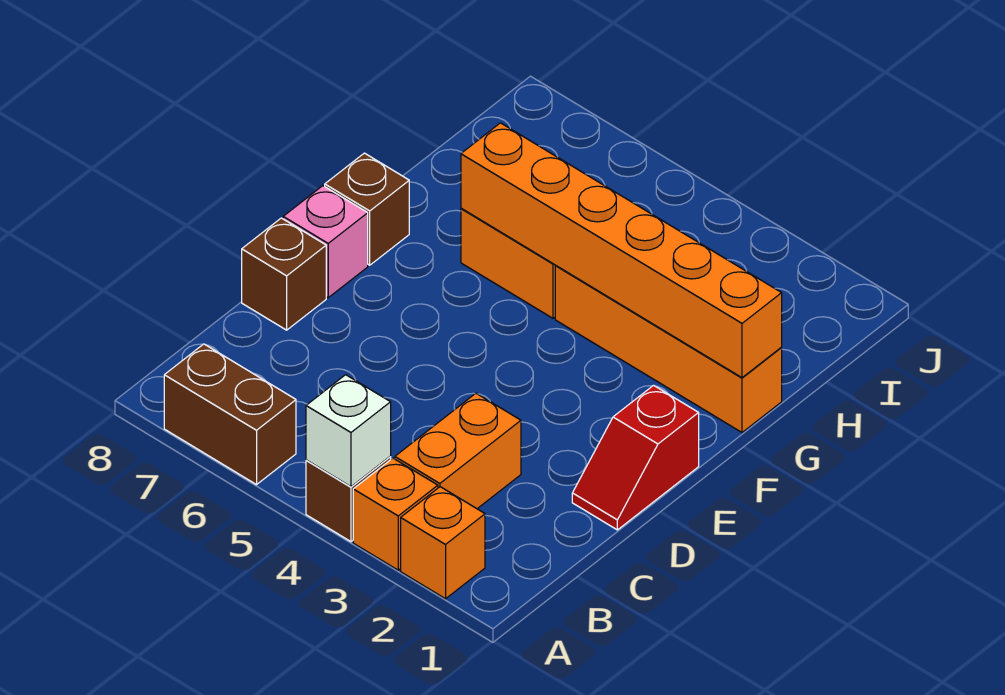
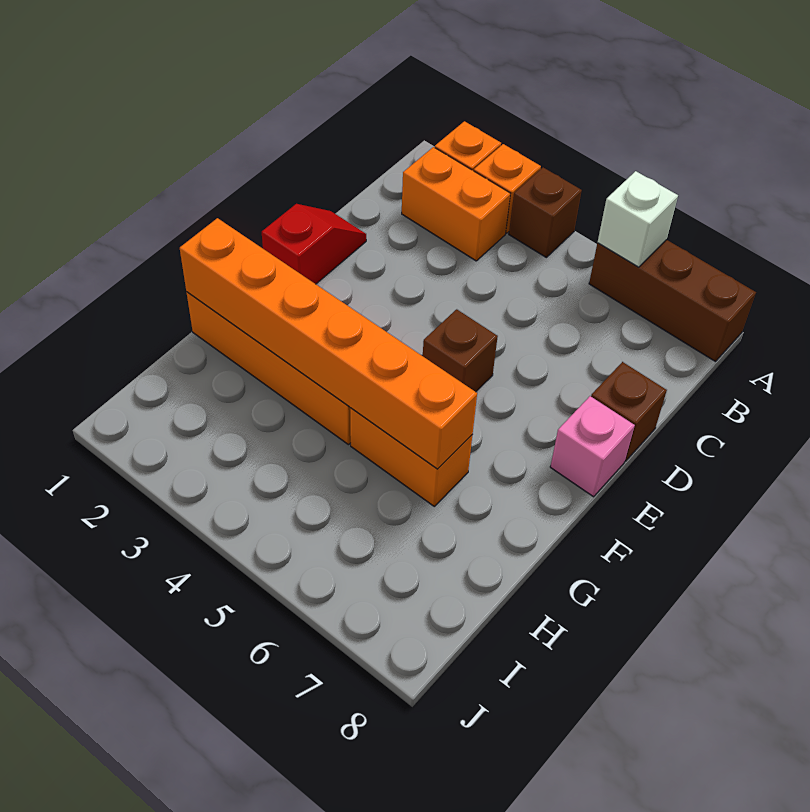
white 1x1 brick [306,375,391,487] -> white 1x1 brick moved to [598,171,678,267]
brown 1x2 brick [164,344,296,485] -> brown 1x3 brick [589,240,756,362]
orange 1x2 brick [395,393,521,509] -> orange 1x2 brick turned to [402,147,510,261]
brown 1x1 brick [325,153,409,265] -> brown 1x1 brick moved to [423,309,498,392]

